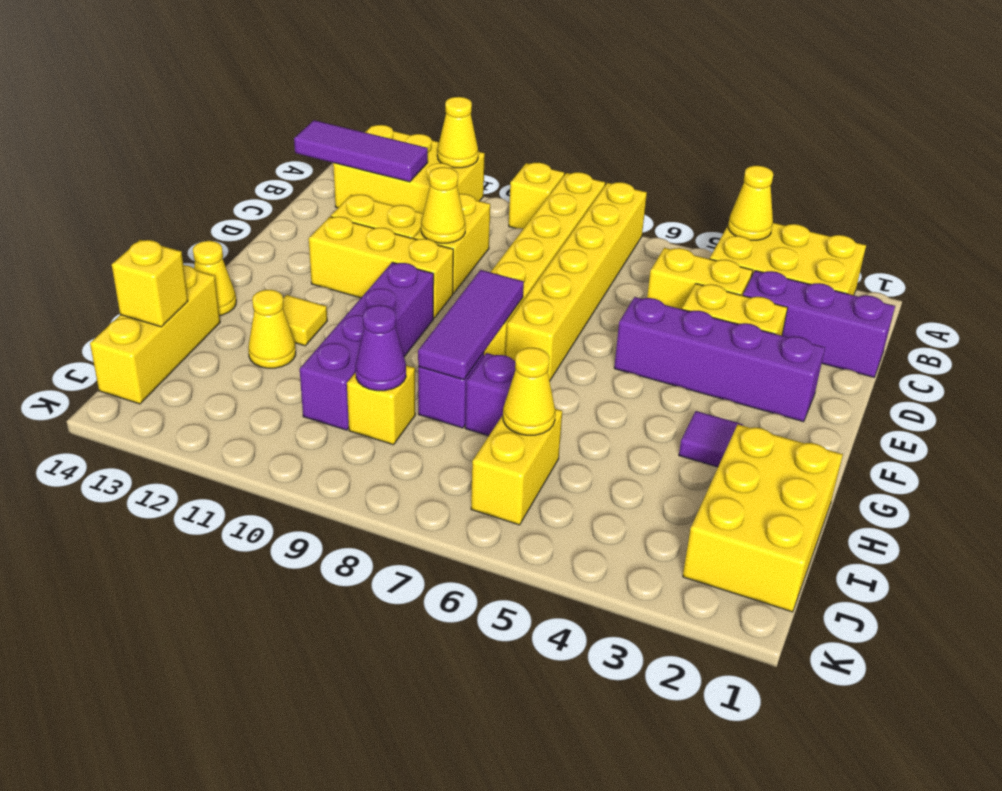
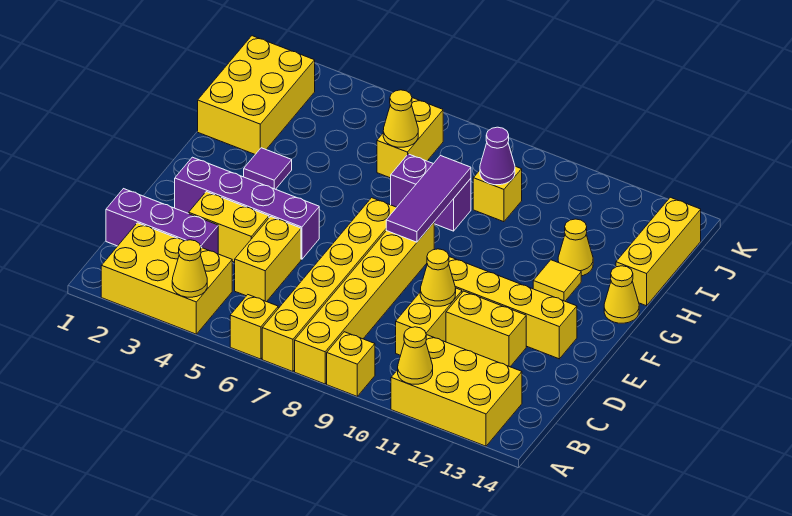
purple 1x3 tile [294,120,428,182] -> none
yellow 1x2 brick [647,248,753,309] -> yellow 1x2 brick turned to [235,217,301,302]
yellow 1x3 brick [309,217,453,318] -> yellow 1x4 brick [449,257,577,359]
purple 1x4 brick [300,262,434,430] -> none
yellow 1x1 brick [112,240,188,327] -> yellow 1x1 brick moved to [230,295,278,359]

